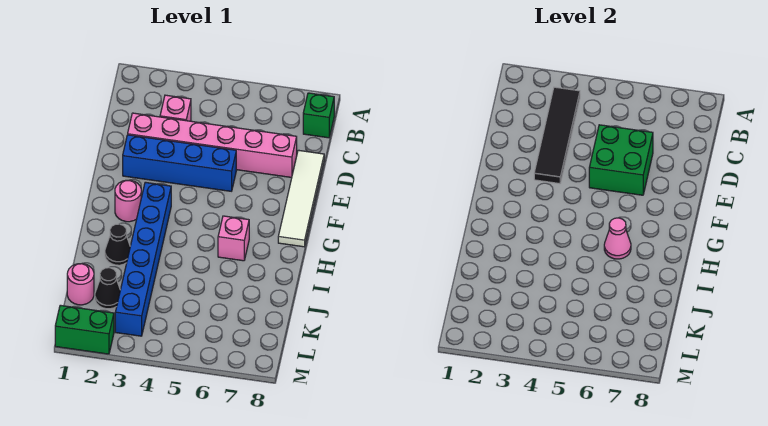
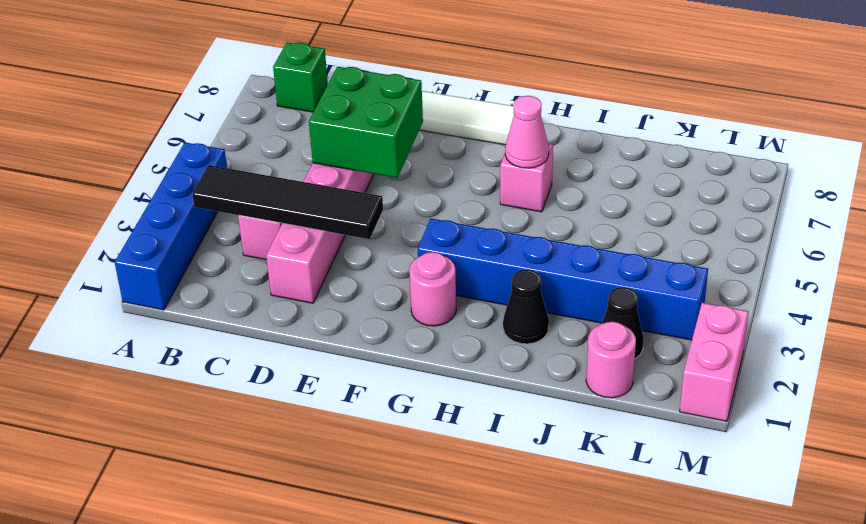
blue 1x4 brick [123,135,236,191] -> blue 1x4 brick moved to [115,142,227,310]
green 1x2 brick [55,305,114,354] -> pink 1x2 brick [680,303,749,421]

